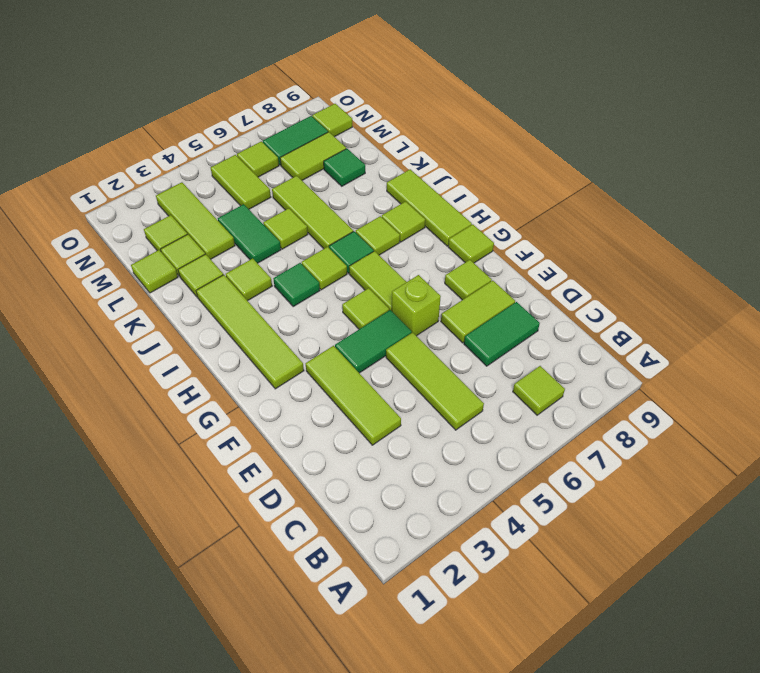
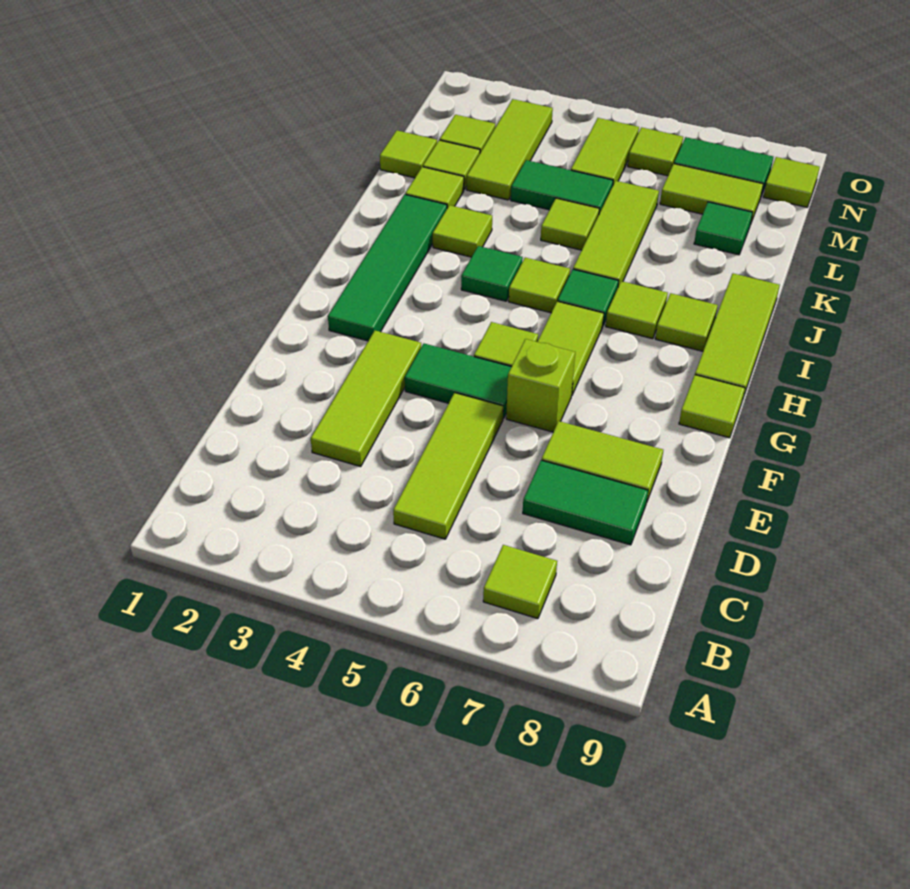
lime 1x1 tile [445,260,492,300] -> none
lime 1x4 tile [196,275,304,389] -> green 1x4 tile [328,195,447,341]
green 1x2 tile [218,204,281,263] -> green 1x2 tile turned to [511,160,613,213]

